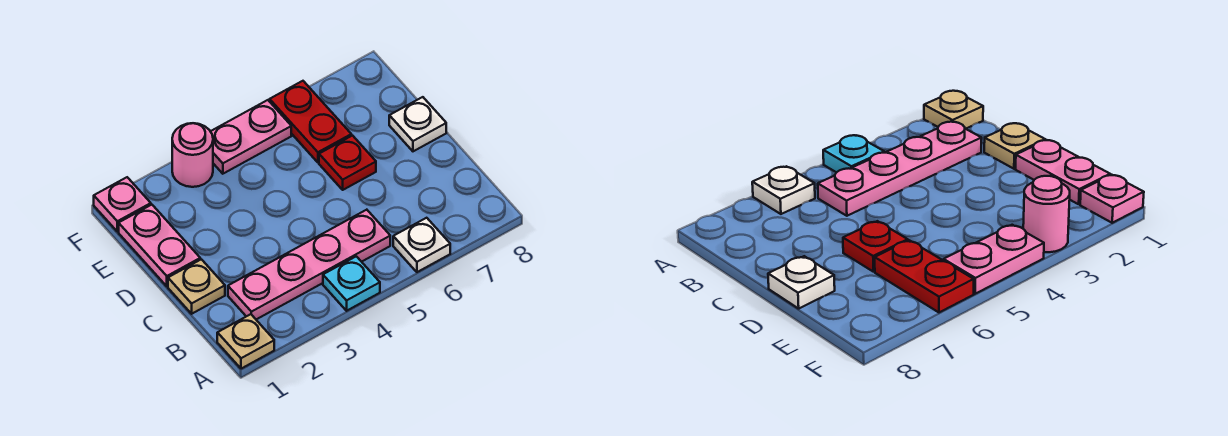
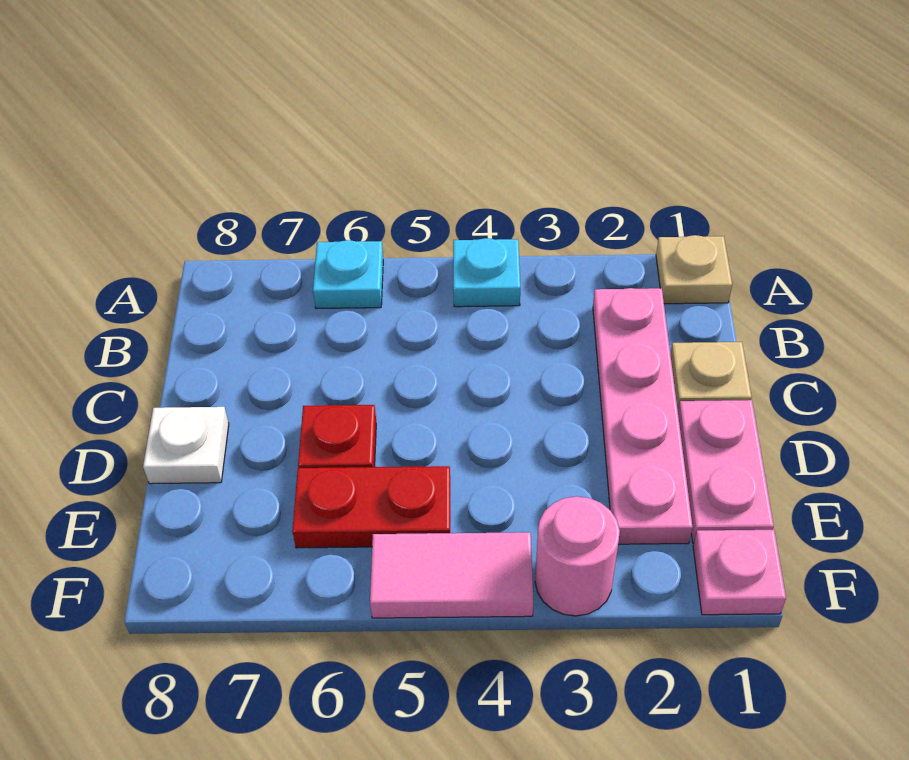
white 1x1 plate [393,218,450,272] -> cyan 1x1 plate [313,240,383,309]
pink 1x4 plate [228,210,390,319] -> pink 1x4 plate turned to [593,288,692,544]
red 1x2 plate [270,81,351,163] -> red 1x2 plate turned to [292,466,450,548]
pink 1x2 plate [210,100,291,174] -> pink 1x2 tile [370,532,534,618]

